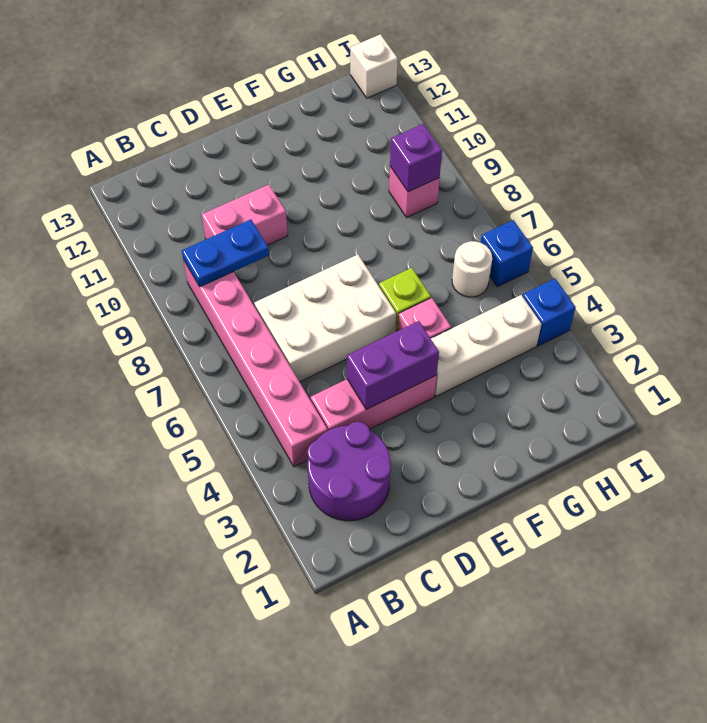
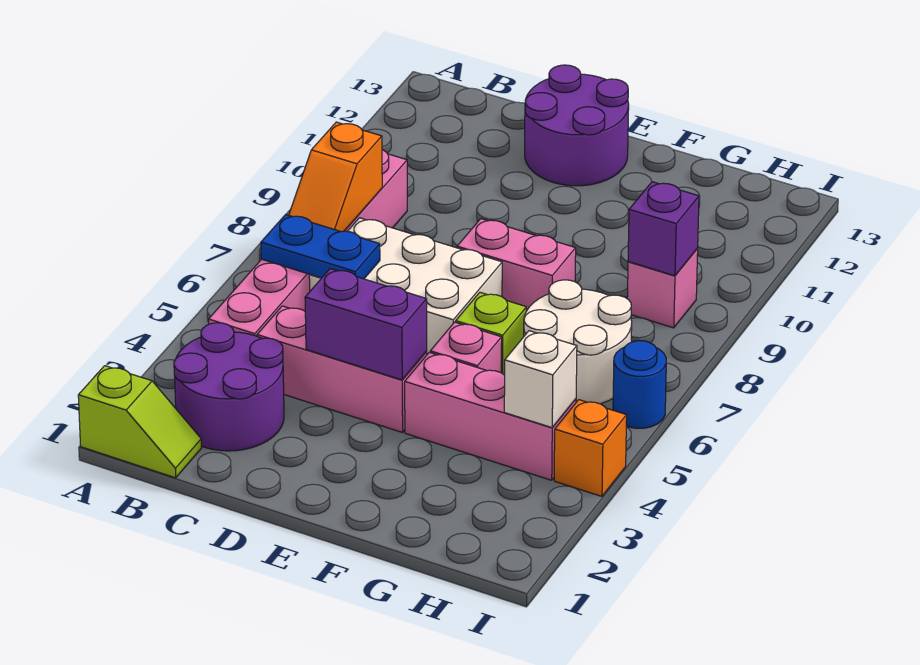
none -> lime 1x2 slope [78,366,201,478]
none -> orange 1x2 slope [289,122,382,232]
blue 1x2 plate [182,220,269,287] -> blue 1x2 plate moved to [261,215,380,279]
pink 1x2 brick [202,184,288,245] -> pink 1x2 brick moved to [457,219,576,311]
none -> purple 2x2 round brick [525,65,629,186]
white 1x3 brick [431,295,541,396] -> pink 1x3 brick [405,352,576,480]
white 1x1 round brick [452,241,492,297] -> white 2x2 round brick [524,280,632,404]
blue 1x1 brick [523,279,576,346] -> orange 1x1 brick [554,400,627,496]
blue 1x1 brick [481,220,533,287] -> blue 1x1 round brick [613,341,666,428]
white 1x1 brick [350,34,398,98] -> white 1x1 brick moved to [504,331,577,428]

